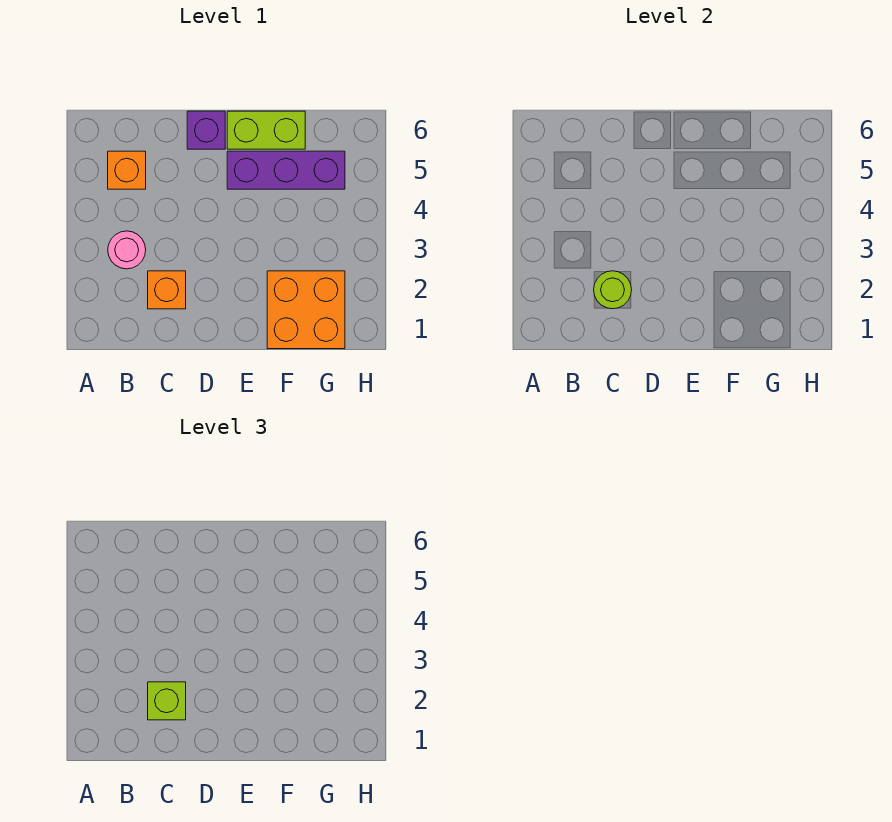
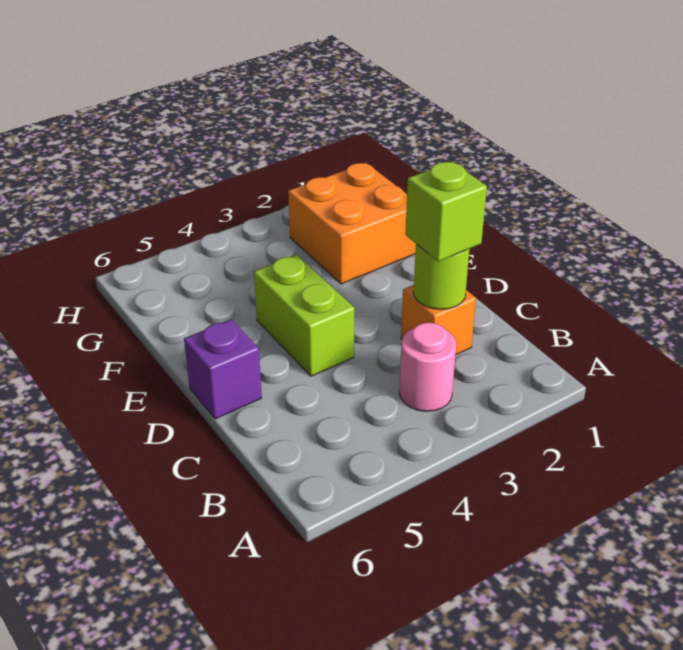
orange 1x1 brick [108,151,146,189] -> none
purple 1x3 brick [227,151,345,189] -> none
lime 1x2 brick [227,111,305,149] -> lime 1x2 brick moved to [254,255,354,376]

